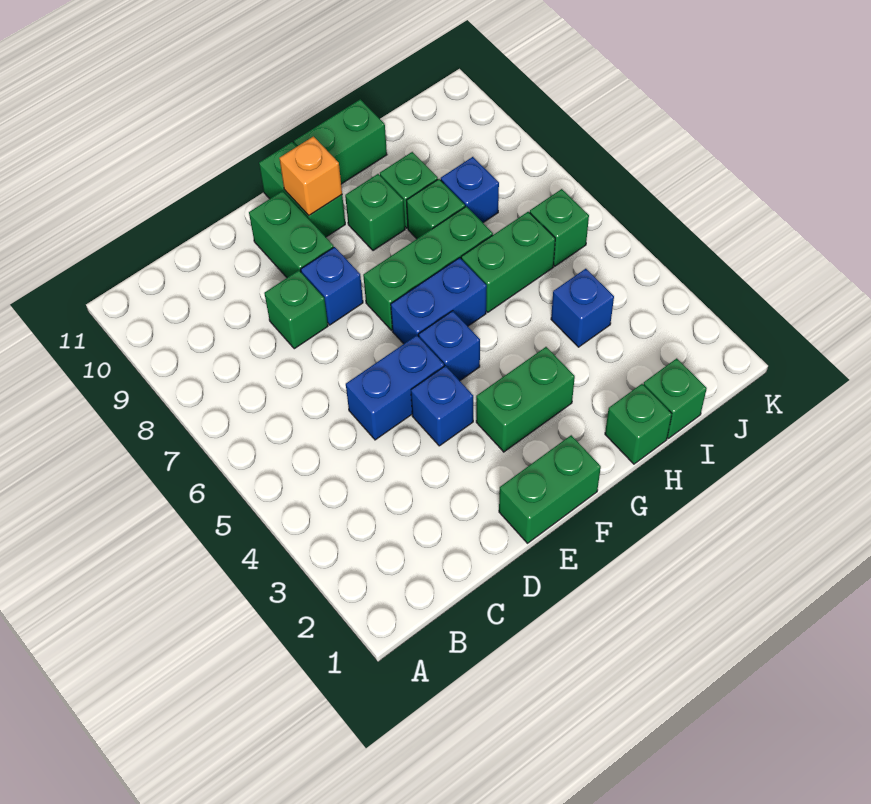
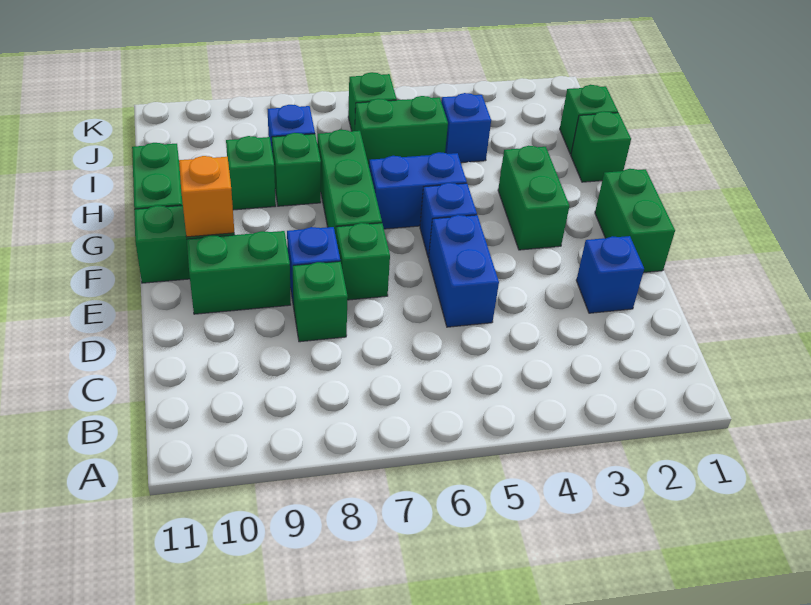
blue 1x1 brick [411,366,473,446] -> blue 1x1 brick moved to [576,236,644,313]
blue 1x2 brick [391,258,487,344] -> blue 1x2 brick turned to [369,152,467,229]
green 1x1 brick [345,174,405,251] -> green 1x1 brick moved to [336,223,390,300]
green 1x2 brick [461,212,555,312] -> green 1x2 brick turned to [355,96,448,165]

